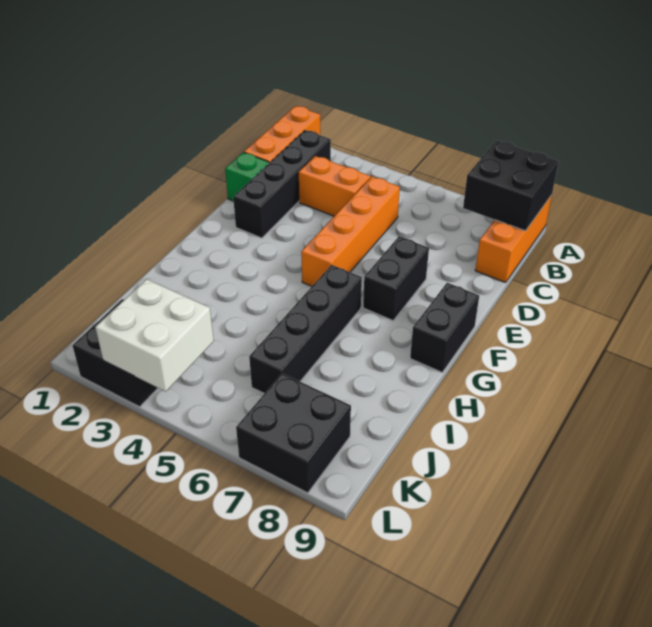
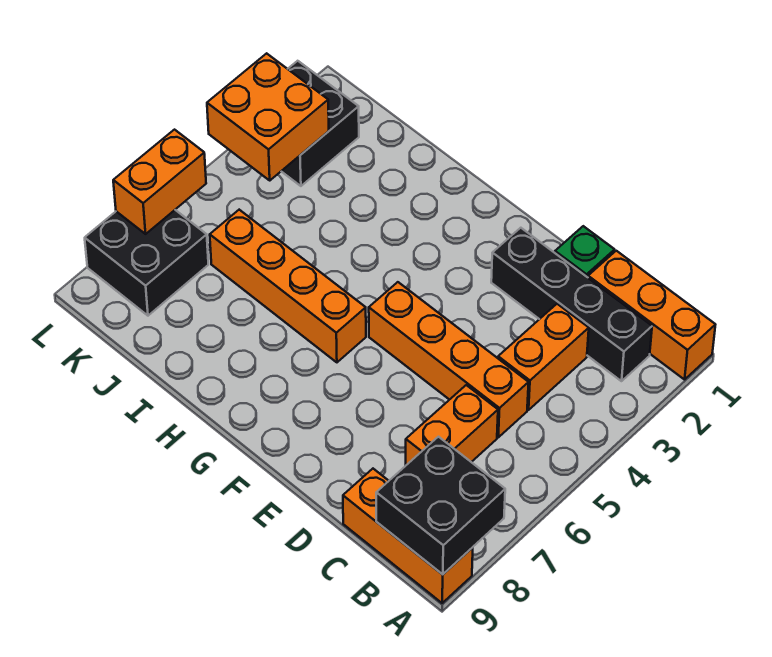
none -> orange 1x2 brick [406,385,498,465]
black 1x2 brick [363,236,429,320] -> none
black 1x2 brick [410,283,479,373] -> none
black 1x4 brick [249,265,362,394] -> orange 1x4 brick [210,210,366,362]
white 2x2 brick [95,279,214,392] -> orange 2x2 brick [207,53,329,180]
none -> orange 1x2 brick [113,130,206,234]

